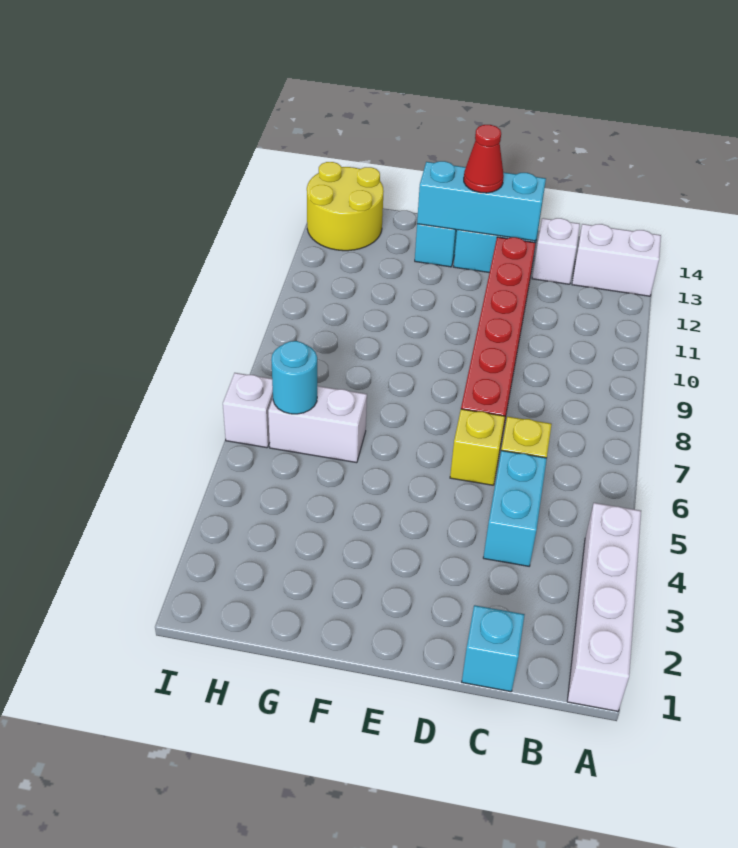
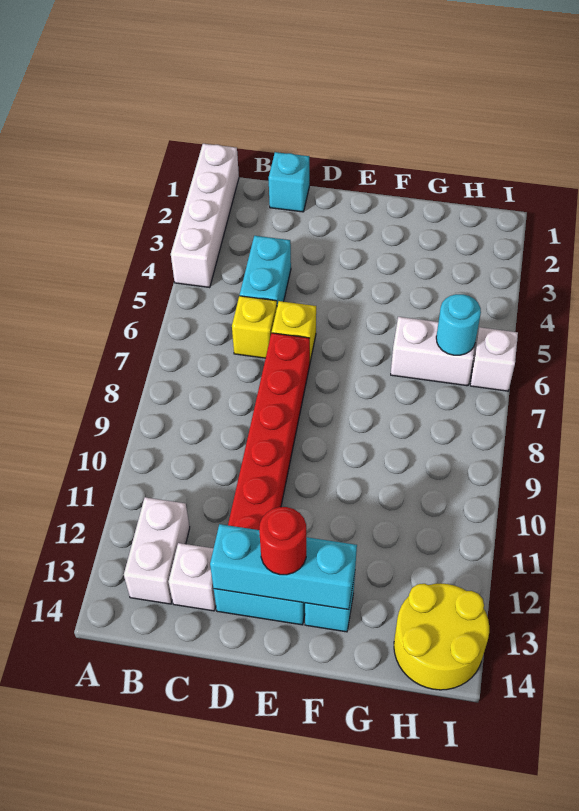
white 1x2 brick [572,224,661,296] -> white 1x2 brick turned to [124,497,190,604]
red 1x1 cone [464,125,504,193] -> red 1x1 round brick [259,507,306,575]

